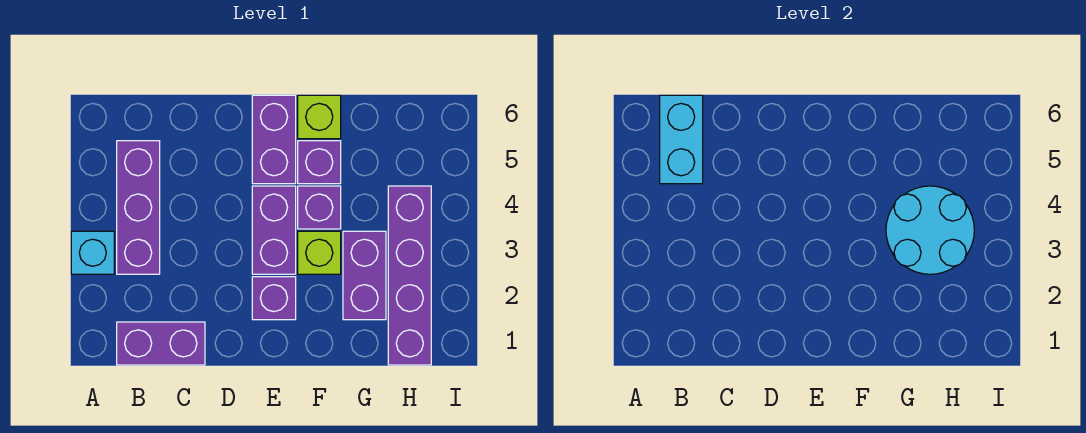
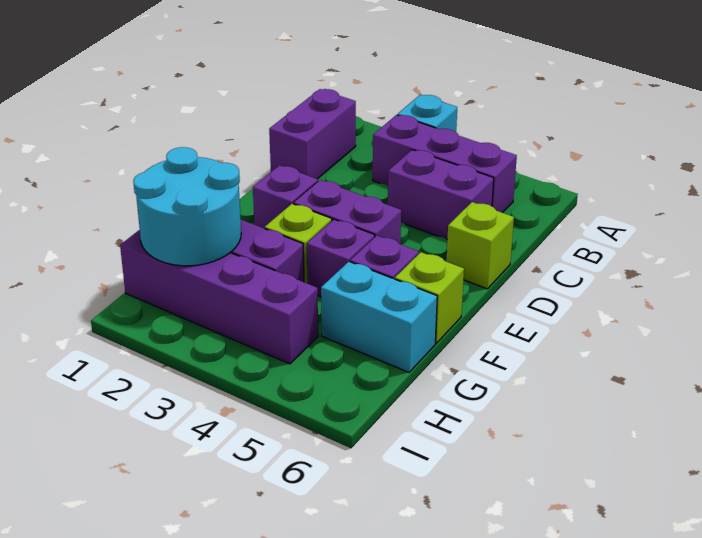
cyan 1x2 brick [660,95,703,184] -> cyan 1x2 brick moved to [321,262,437,372]
none -> lime 1x1 brick [446,202,514,289]
purple 1x2 brick [252,95,296,184] -> purple 1x2 brick moved to [388,150,494,239]
cyan 2x2 round brick [886,186,974,274] -> cyan 2x2 round brick moved to [133,147,241,266]

